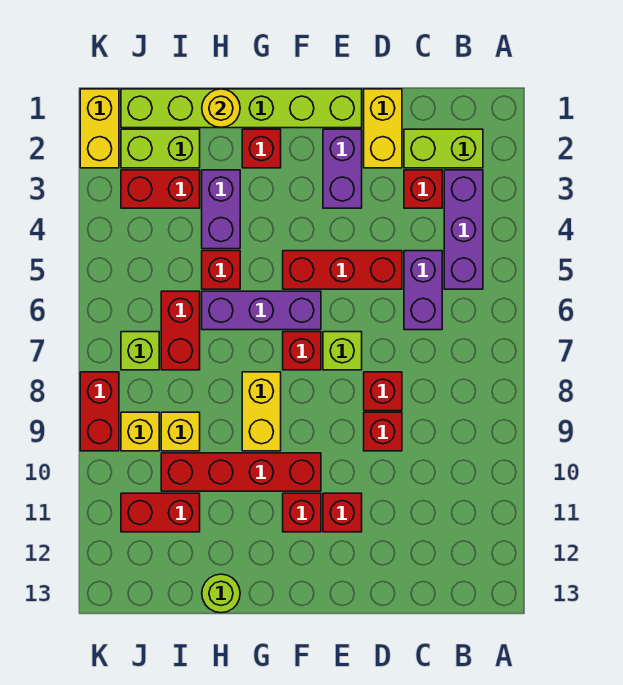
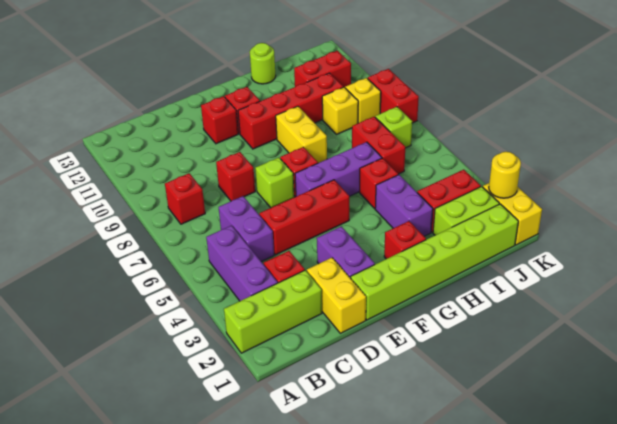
lime 1x2 brick [404,129,483,168] -> lime 1x3 brick [224,270,322,353]
red 1x1 brick [364,412,402,451] -> red 1x1 brick moved to [165,173,205,224]
yellow 1x1 round brick [202,89,240,127] -> yellow 1x1 round brick moved to [489,152,521,198]

